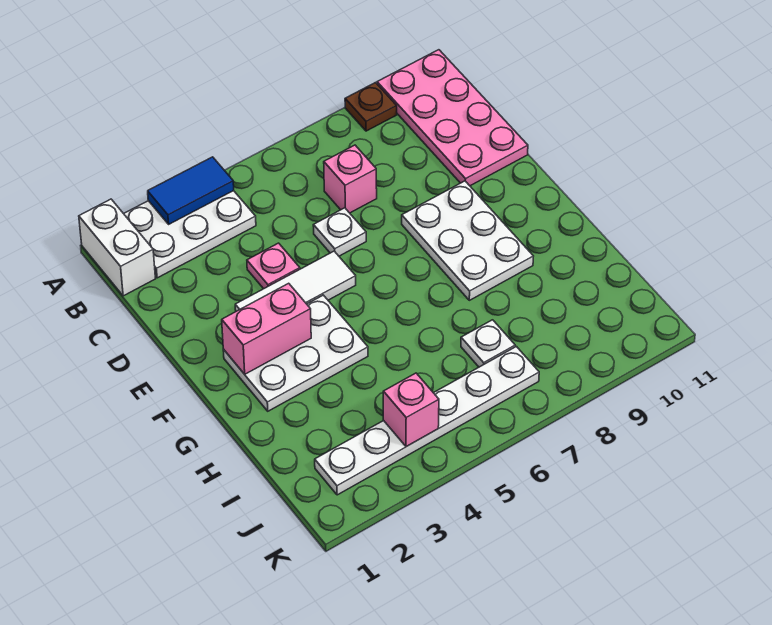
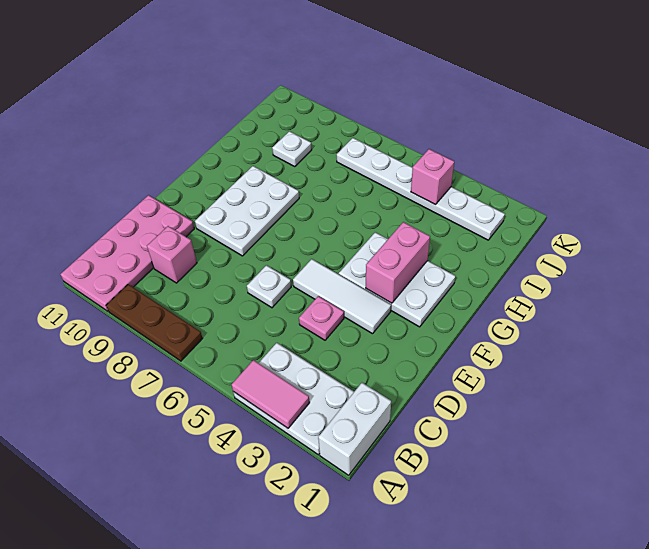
blue 1x2 tile [148,157,234,224] -> pink 1x2 tile [232,360,310,428]
brown 1x1 plate [345,83,397,131] -> brown 1x3 plate [106,284,203,361]
pink 1x1 brick [324,145,377,213] -> pink 1x1 brick moved to [147,226,197,283]
pink 1x2 brick [222,283,311,374] -> pink 1x2 brick turned to [366,222,430,303]
white 1x1 plate [461,320,515,367] -> white 1x1 plate moved to [272,131,312,167]

